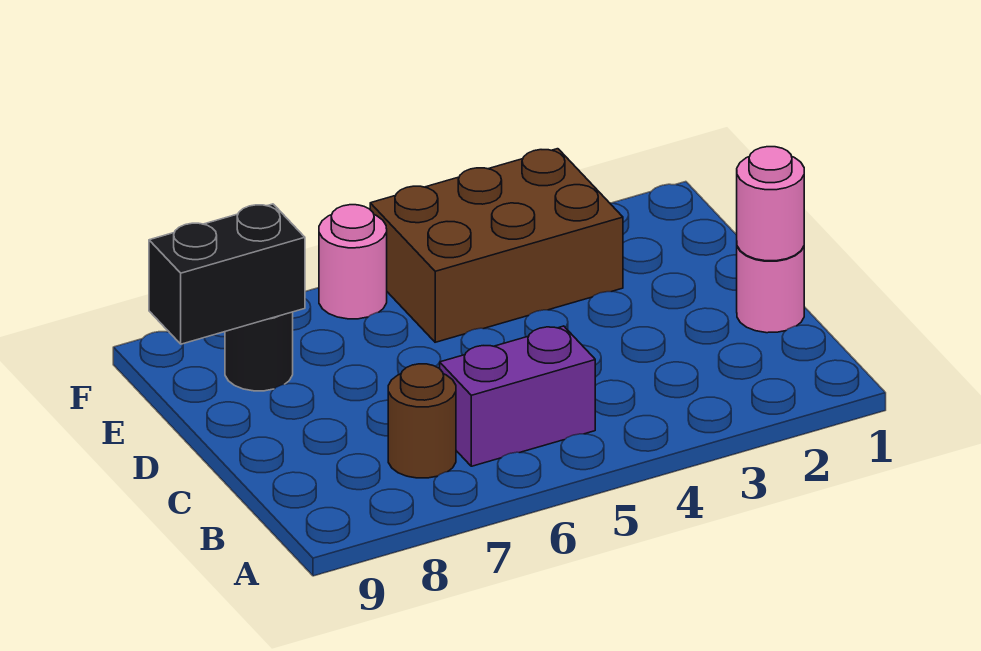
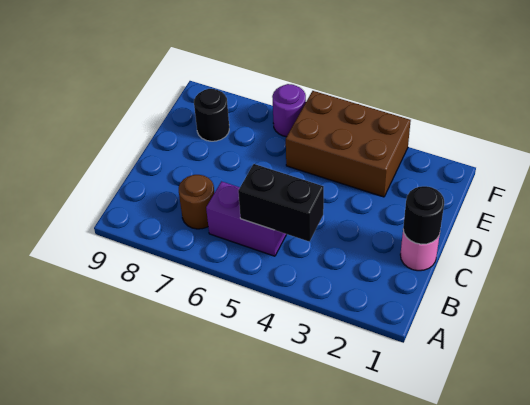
pink 1x1 round brick [737,147,804,261] -> black 1x1 round brick [403,186,444,244]
black 1x2 brick [149,204,305,344] -> black 1x2 brick moved to [238,164,324,242]
pink 1x1 round brick [319,205,387,319] -> purple 1x1 round brick [272,84,306,137]

